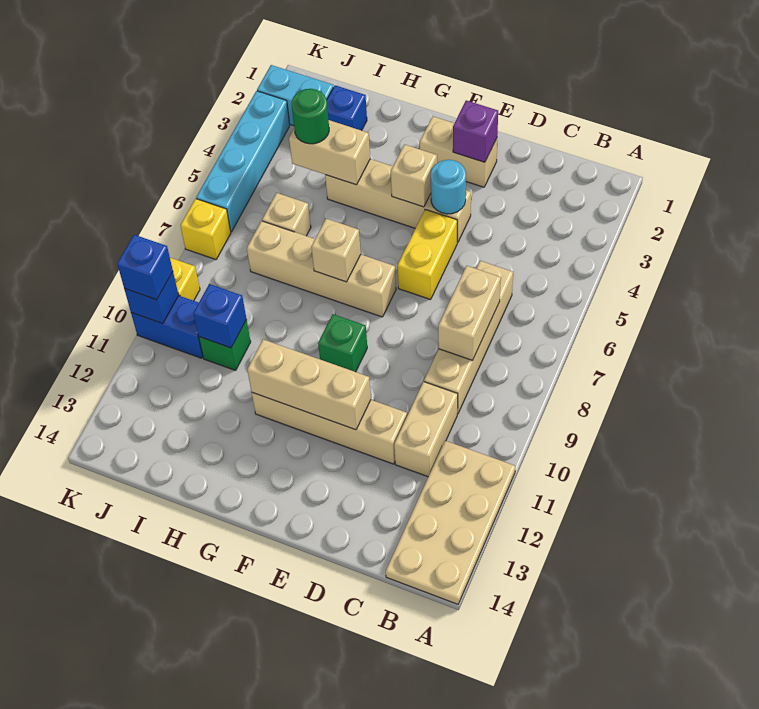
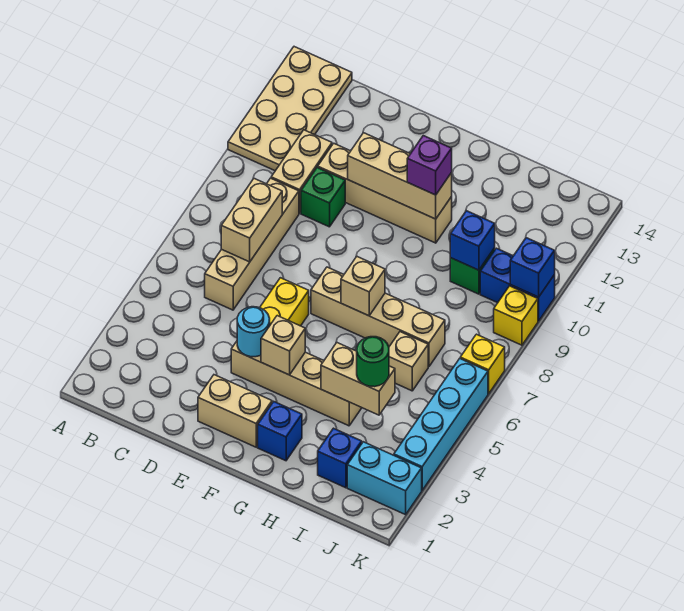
purple 1x1 brick [453,100,498,162] -> purple 1x1 brick moved to [407,136,452,195]
green 1x1 brick [318,314,367,372] -> green 1x1 brick moved to [301,167,345,227]
blue 1x1 brick [117,235,173,300] -> blue 1x1 brick moved to [258,402,302,461]

